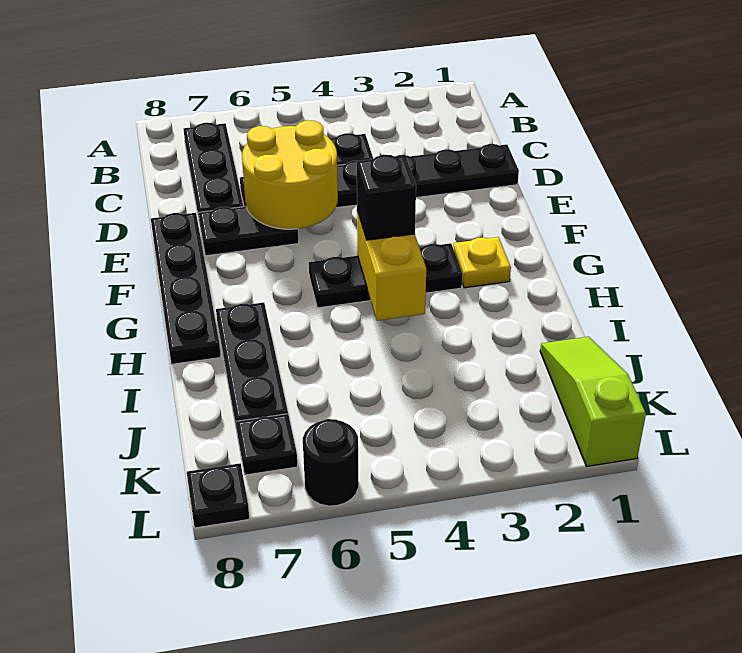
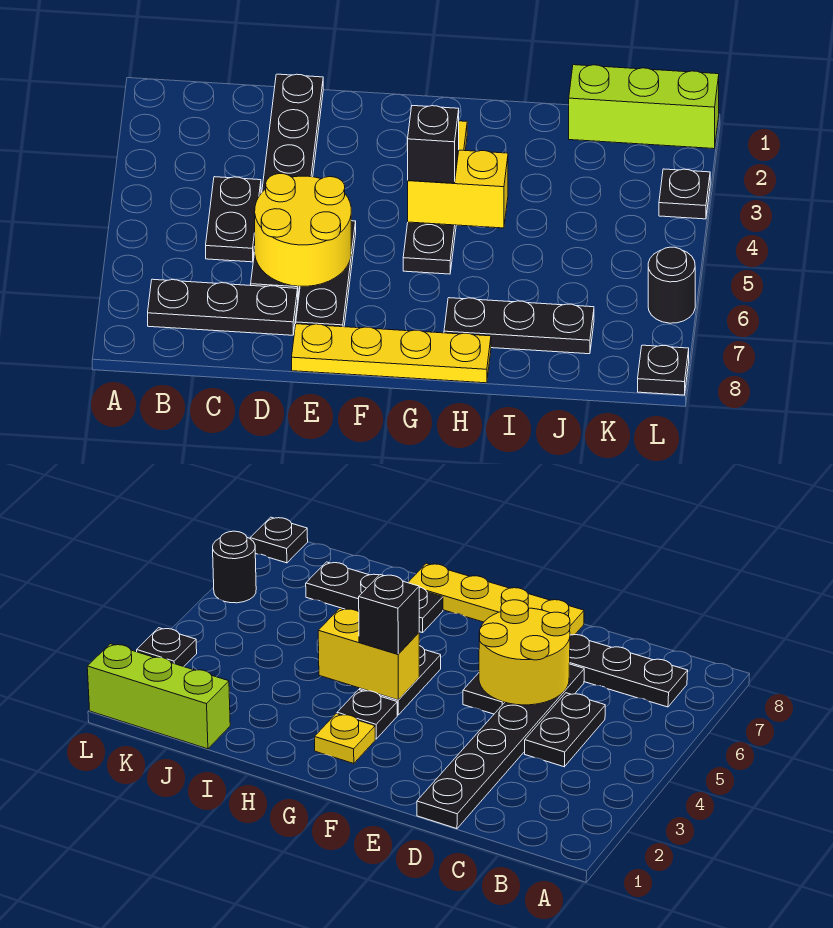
black 1x2 plate [199,206,299,256] -> black 1x3 plate [296,221,356,327]
black 1x4 plate [151,213,221,364] -> yellow 1x4 plate [292,324,491,383]
lime 1x3 slope [540,337,646,466] -> lime 1x3 brick [569,65,719,149]
black 1x1 plate [236,414,298,475] -> black 1x1 plate moved to [659,169,710,219]

